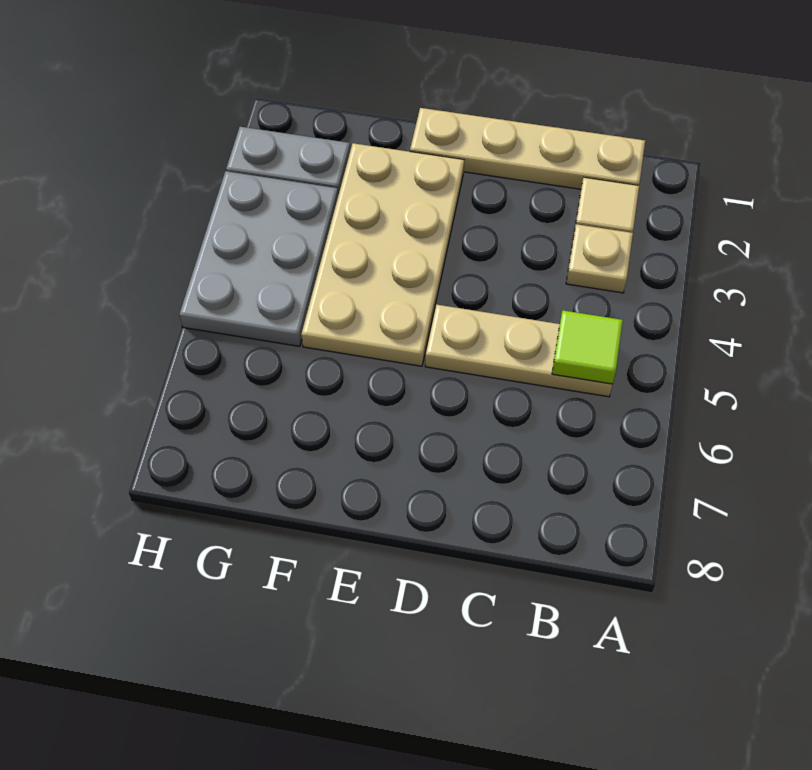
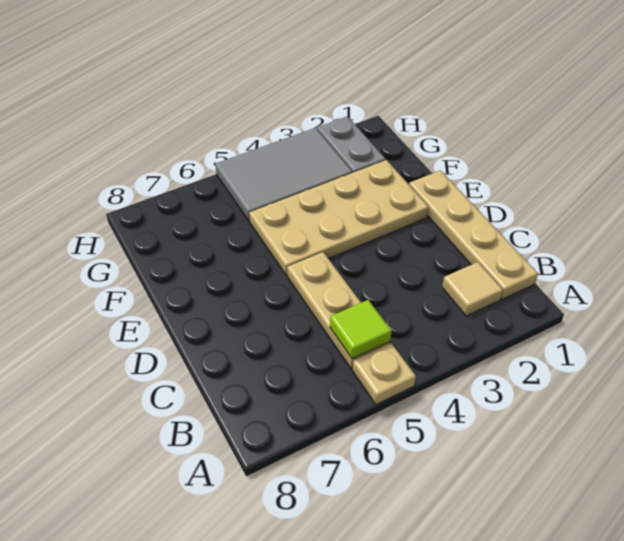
tan 1x1 plate [566,224,633,293] -> tan 1x1 plate moved to [353,343,416,405]
grey 2x3 plate [179,171,338,346] -> grey 2x3 tile [215,128,352,222]

